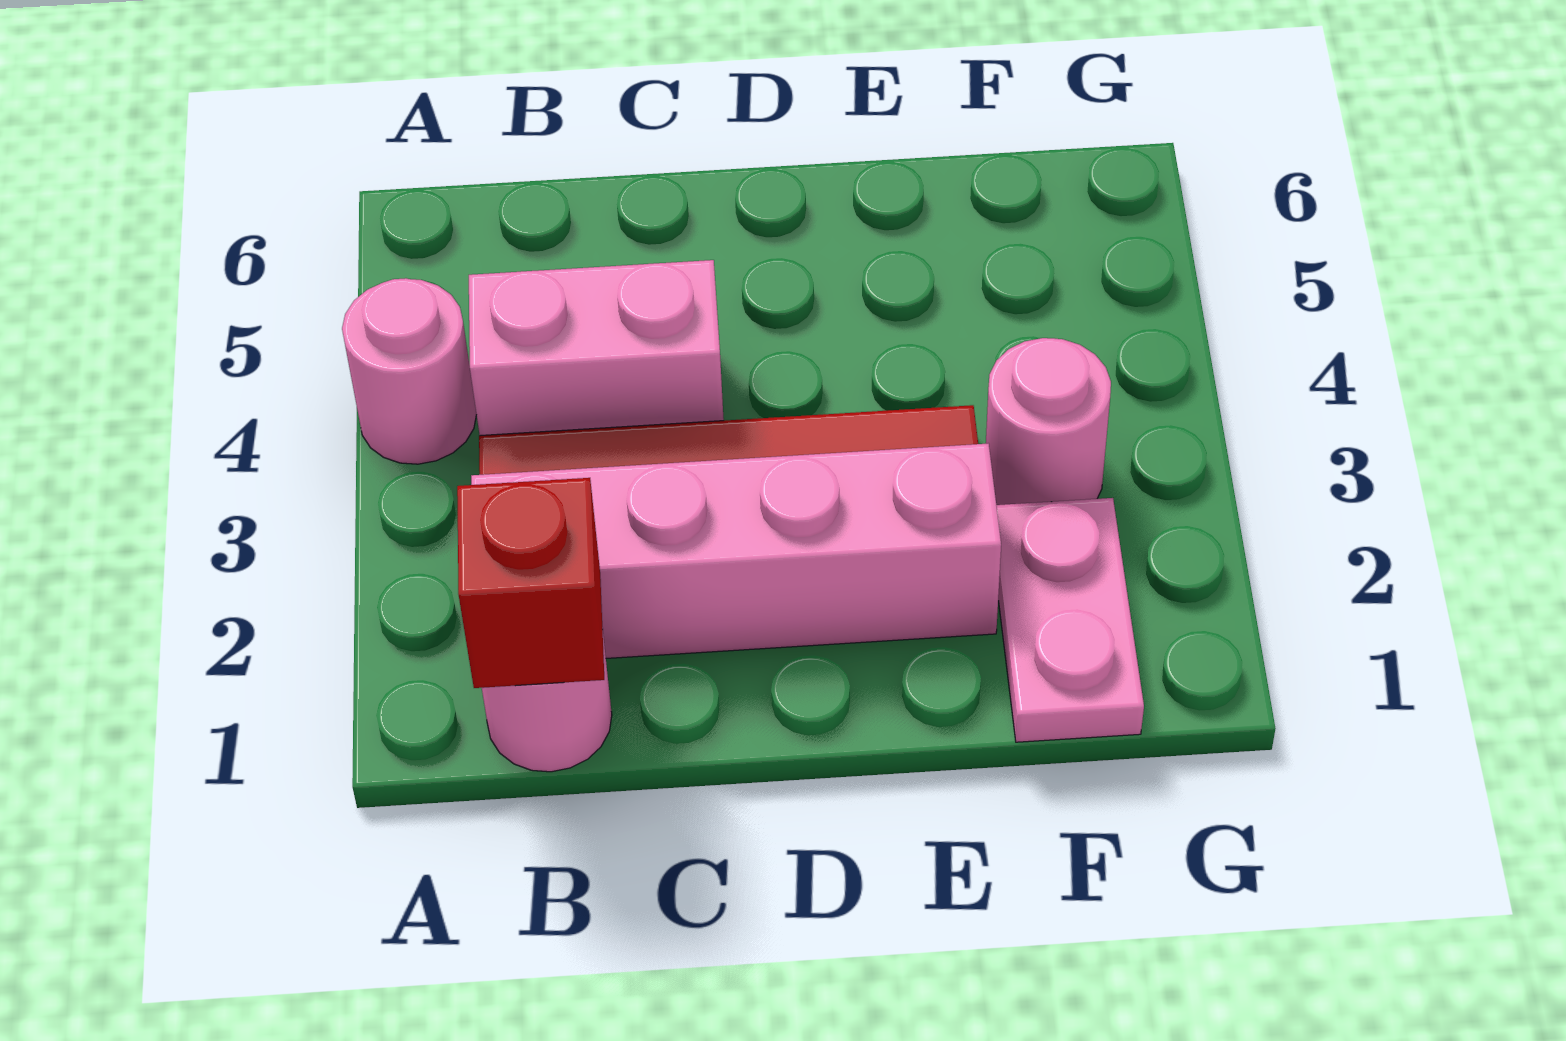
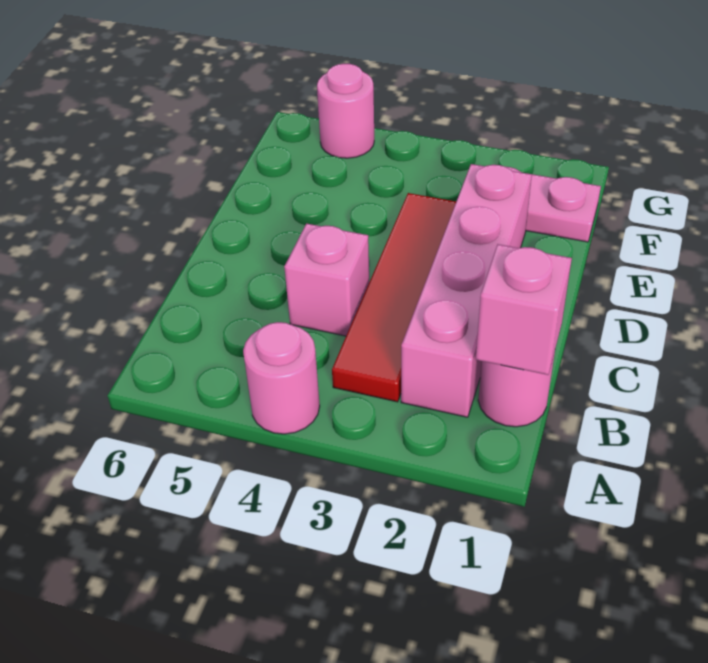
red 1x1 brick [457,478,604,688] -> pink 1x1 brick [476,244,572,375]
pink 1x2 brick [469,260,724,436] -> pink 1x1 brick [284,224,369,336]
pink 1x1 round brick [986,338,1111,505] -> pink 1x1 round brick moved to [317,64,374,158]

